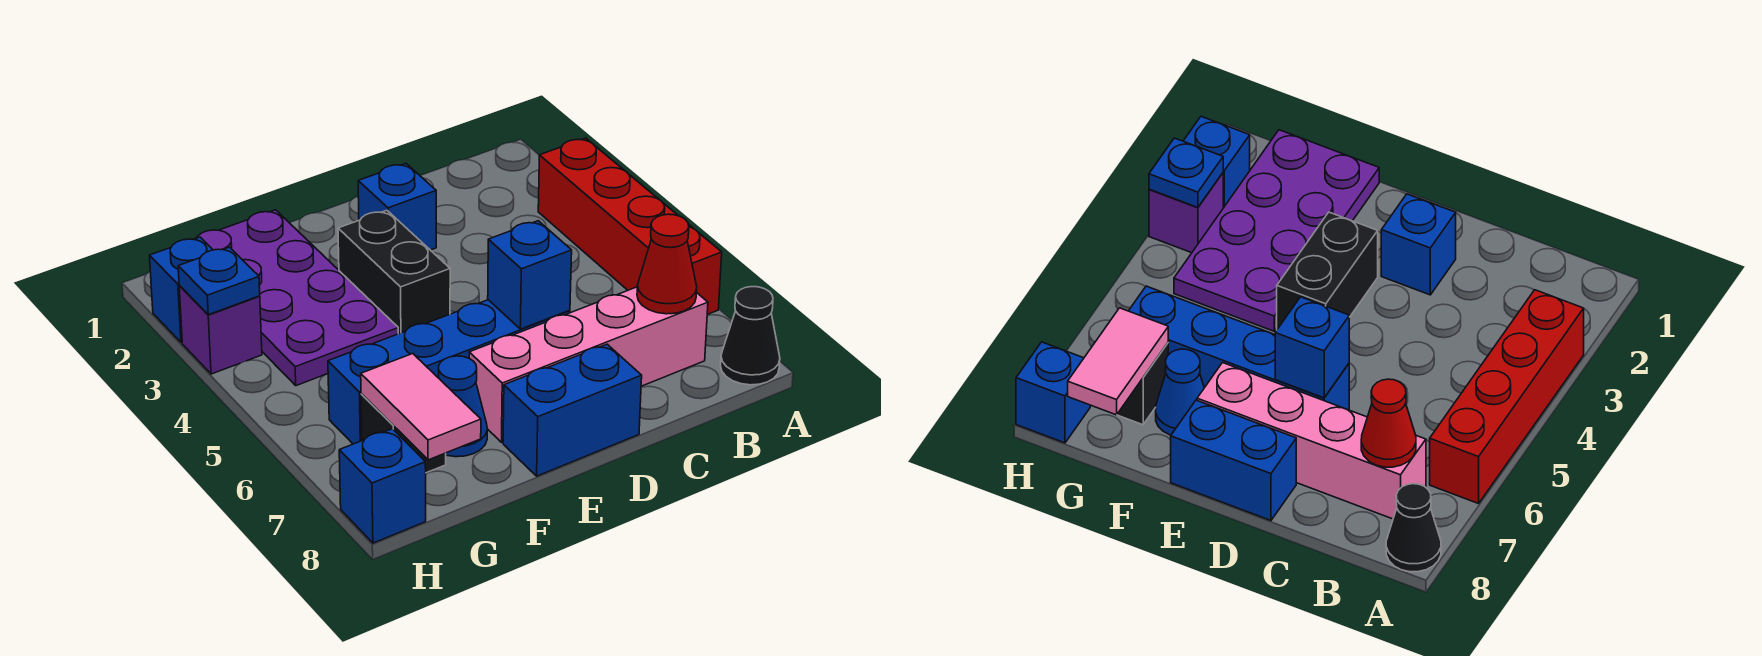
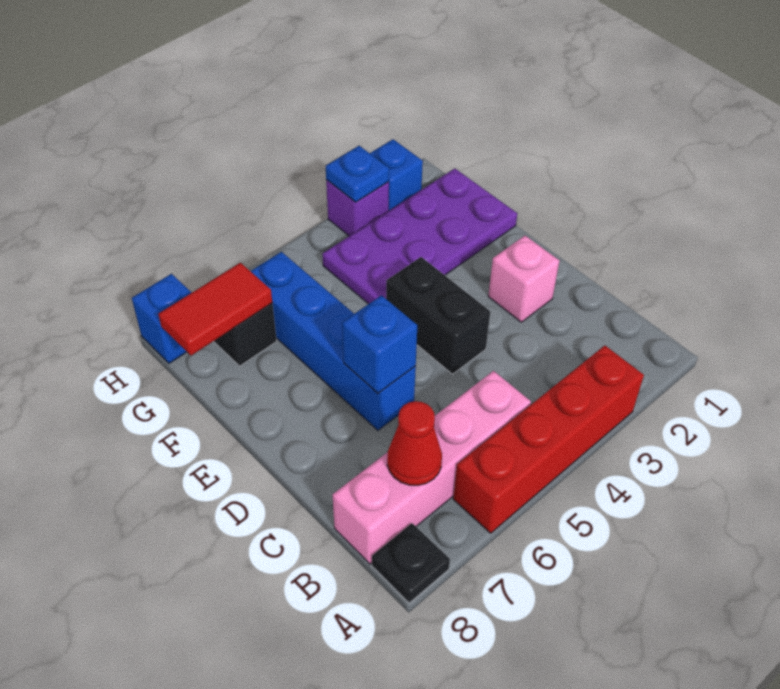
black 1x1 cone [721,287,780,385] -> black 1x1 plate [372,523,450,603]
pink 1x4 brick [469,287,708,442] -> pink 1x4 brick turned to [333,371,531,564]
blue 1x1 brick [358,164,436,250] -> pink 1x1 brick [488,236,559,322]
blue 1x2 brick [503,344,642,476] -> none
black 1x2 brick [338,210,450,334] -> black 1x2 brick turned to [386,257,490,374]
blue 1x1 cone [439,356,487,457] -> none
pink 1x2 tile [361,354,481,460] -> red 1x2 tile [158,263,272,356]

